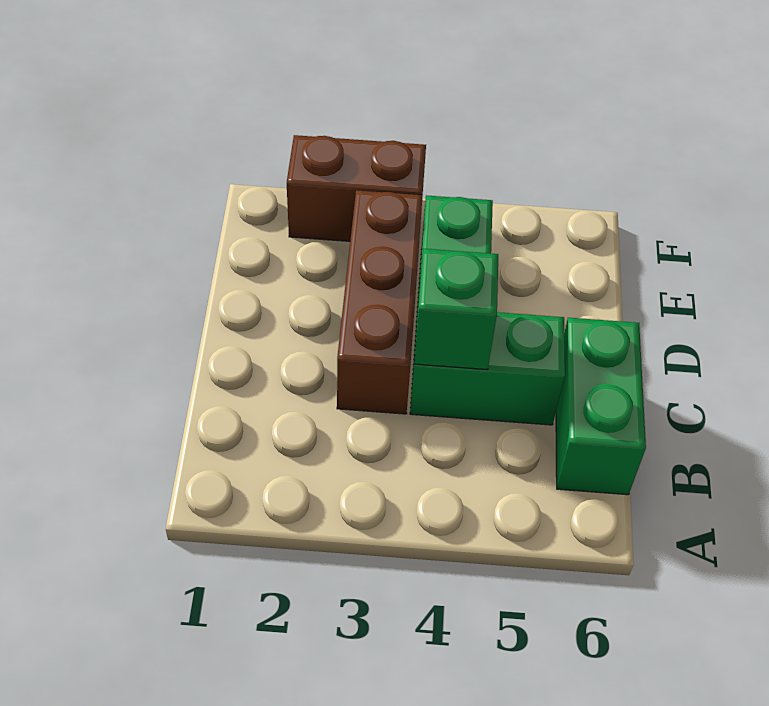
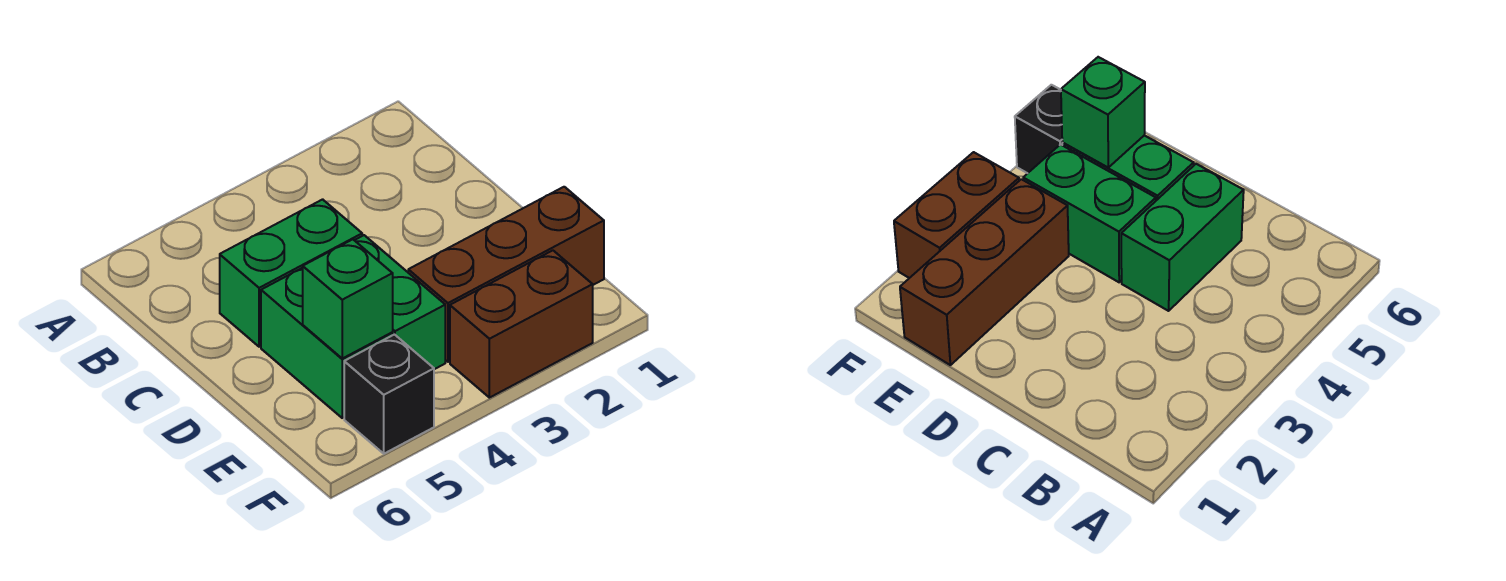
green 1x2 brick [556,318,646,495] -> green 1x2 brick moved to [261,268,393,418]
brown 1x3 brick [337,190,423,414] -> brown 1x3 brick turned to [408,187,604,362]
green 1x1 brick [414,249,498,370] -> green 1x1 brick moved to [303,239,393,358]
none -> black 1x1 brick [344,335,434,454]

